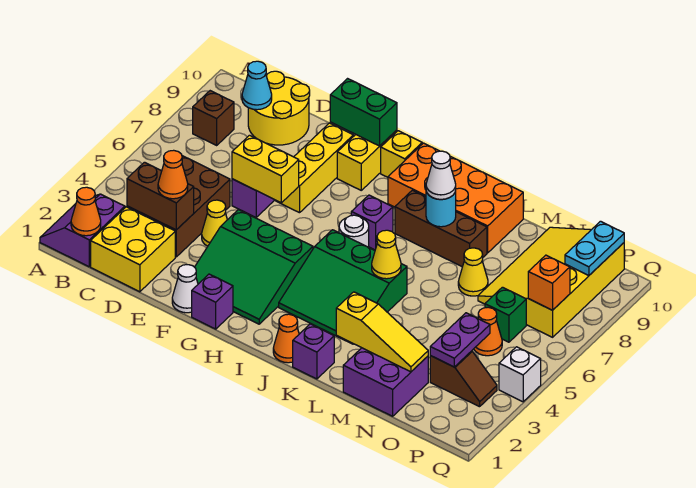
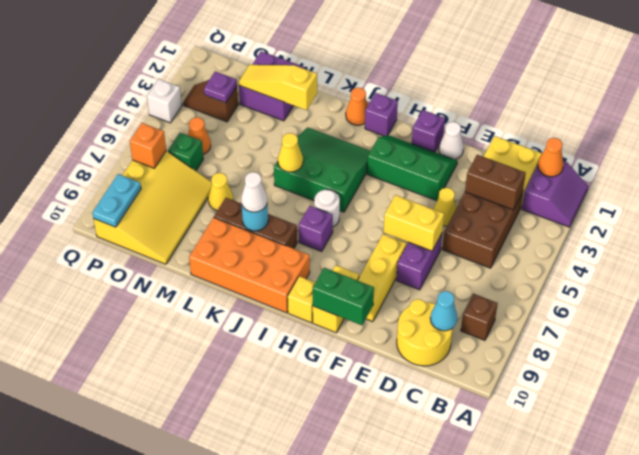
orange 1x1 cone [158,150,188,199] -> none
green 3x3 slope [195,210,313,324] -> green 2x3 slope [367,135,457,201]
purple 1x1 brick [293,324,334,379] -> purple 1x1 brick moved to [365,93,398,136]
purple 1x2 plate [430,313,490,367] -> purple 1x1 plate [204,72,237,103]

